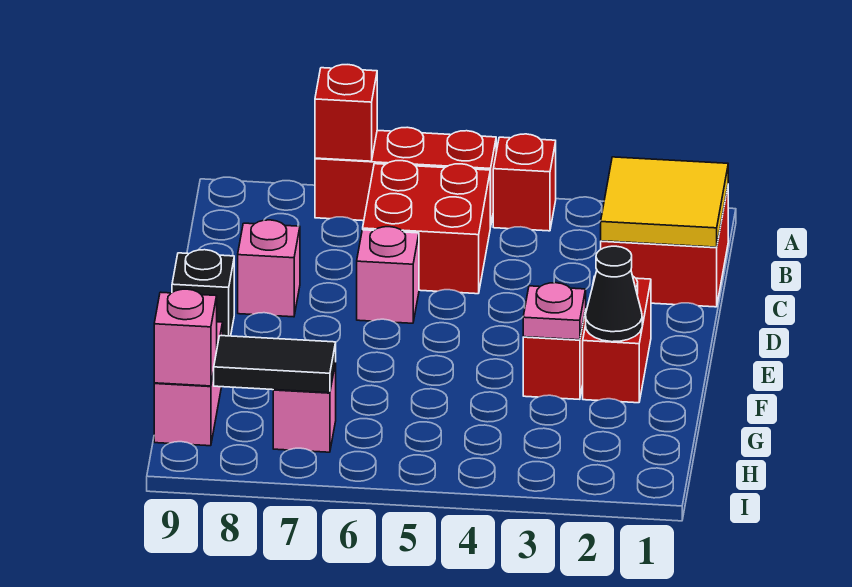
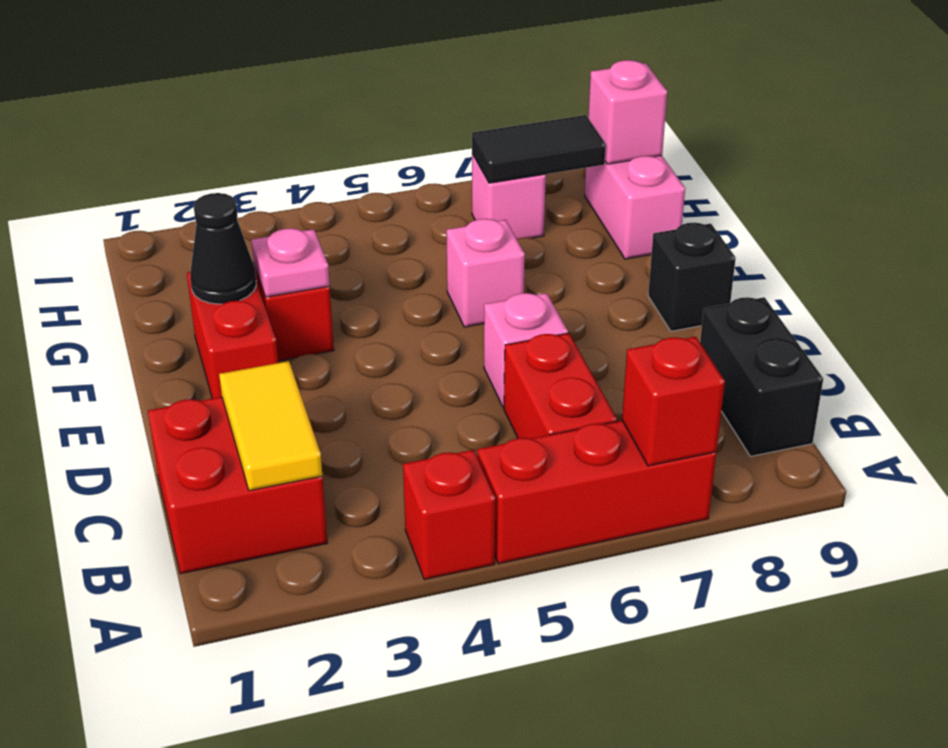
yellow 2x2 tile [601,157,728,247] -> yellow 1x2 tile [219,361,322,491]
red 2x2 brick [363,161,490,294] -> red 1x2 brick [504,333,617,439]
none -> black 1x2 brick [700,297,823,456]
pink 1x1 brick [238,220,300,317] -> pink 1x1 brick moved to [447,219,525,327]

